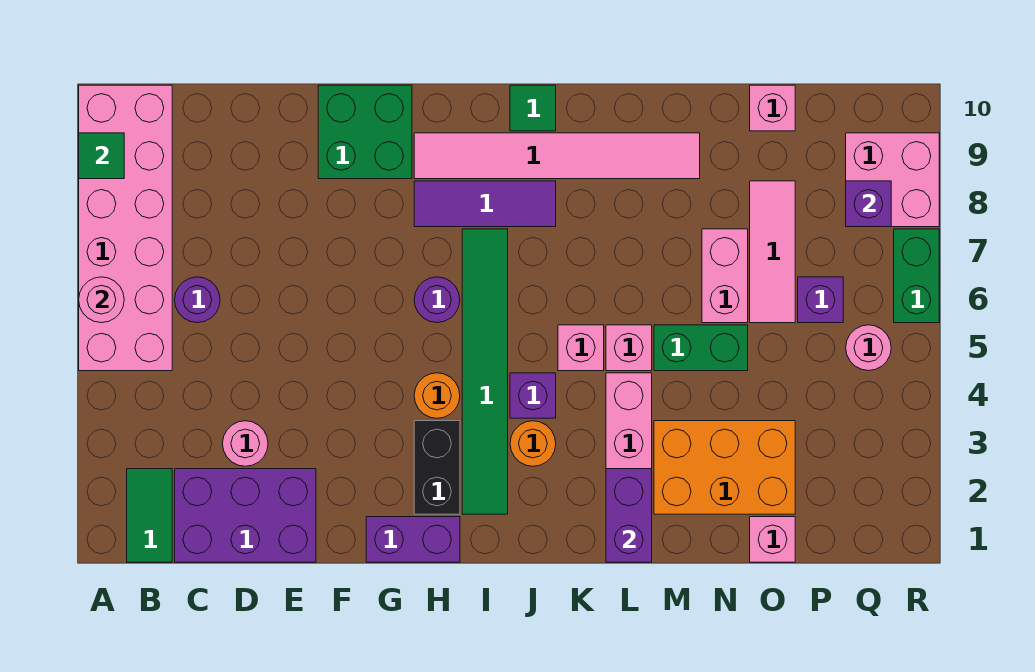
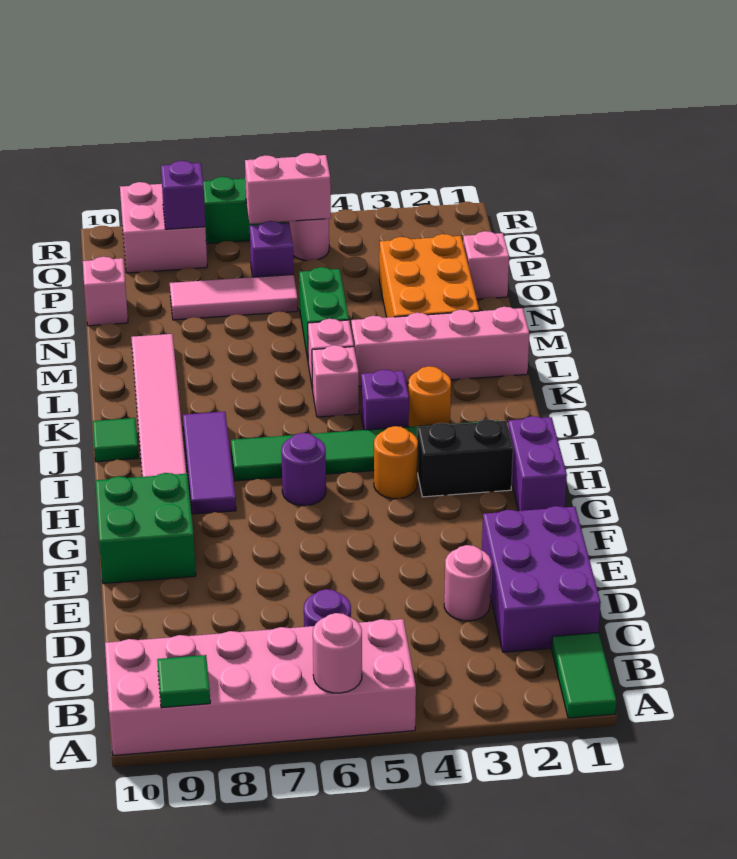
green 1x2 tile [127,469,172,562] -> green 1x2 tile turned to [552,633,616,718]
purple 1x2 brick [606,469,652,562] -> none
pink 1x2 brick [702,229,748,323] -> pink 1x2 brick moved to [245,153,331,224]

